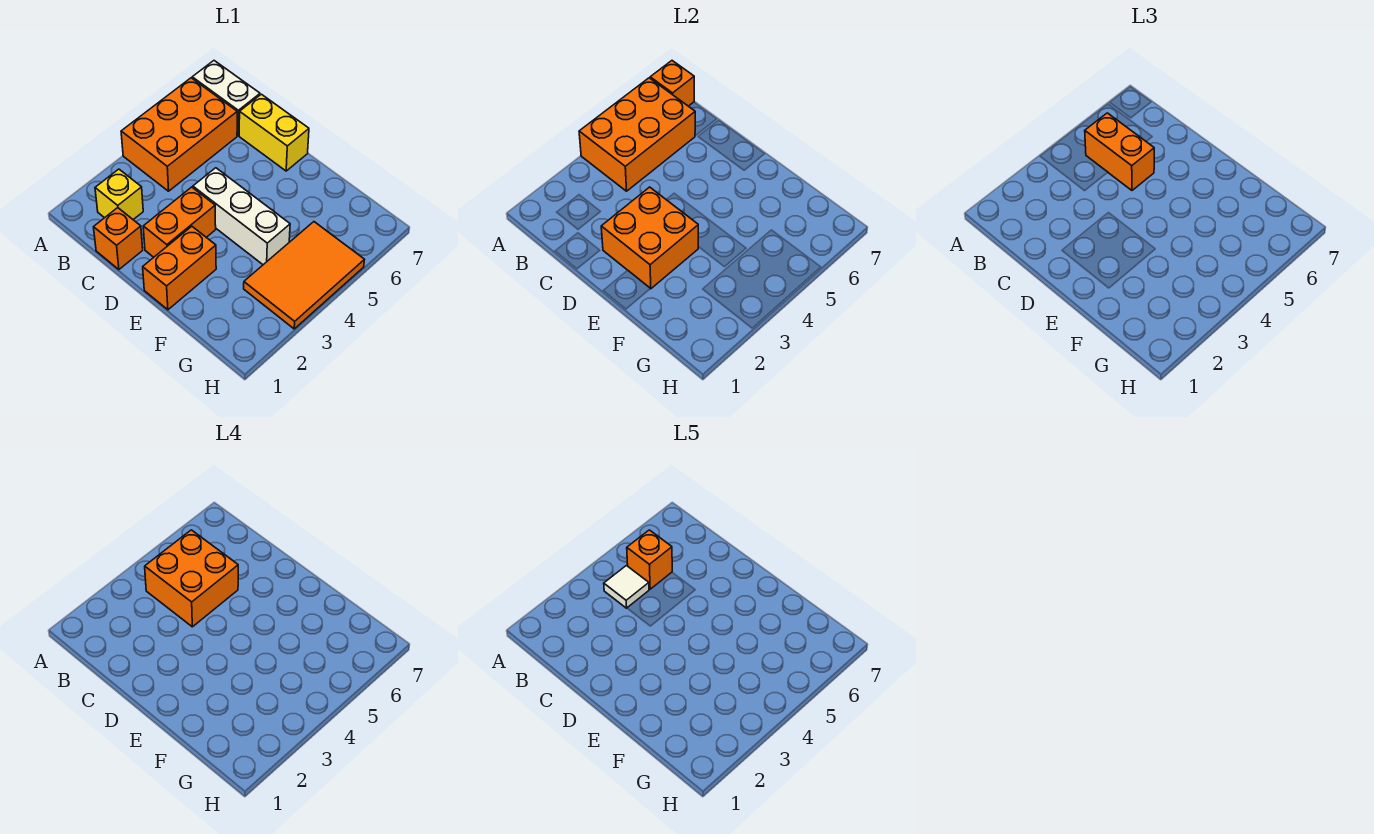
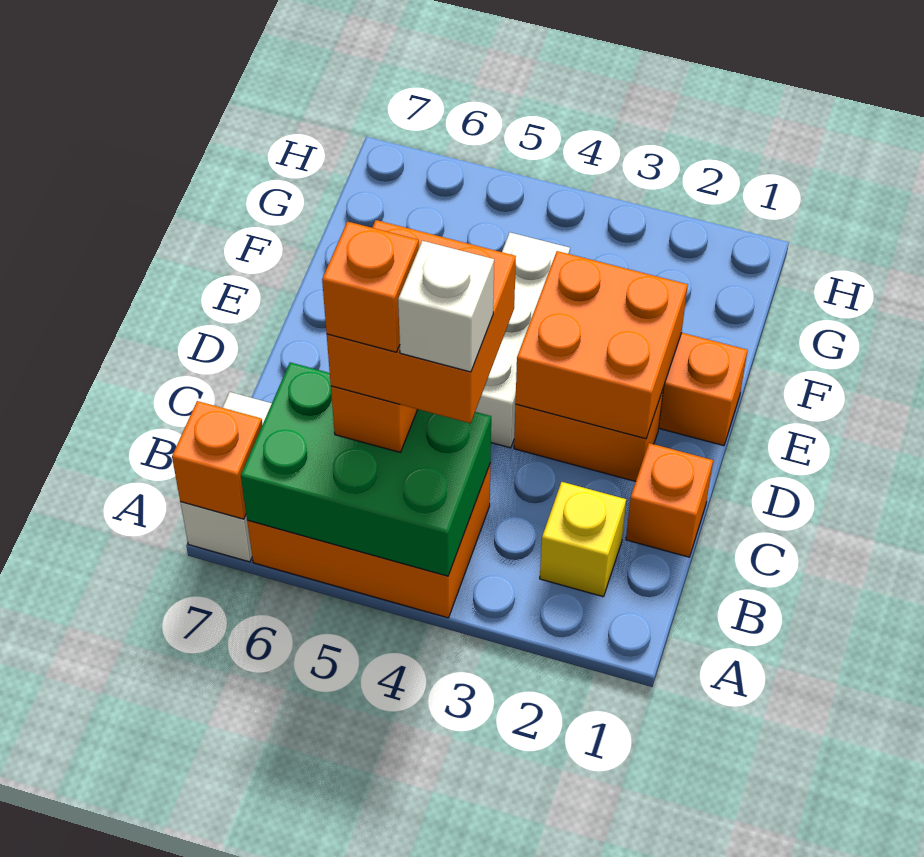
orange 2x3 brick [579,78,695,191] -> green 2x3 brick [241,362,491,576]
white 1x1 tile [604,566,649,608] -> white 1x1 brick [398,241,494,372]
yellow 1x2 brick [239,94,309,171] -> none
orange 2x3 tile [244,222,364,329] -> none

